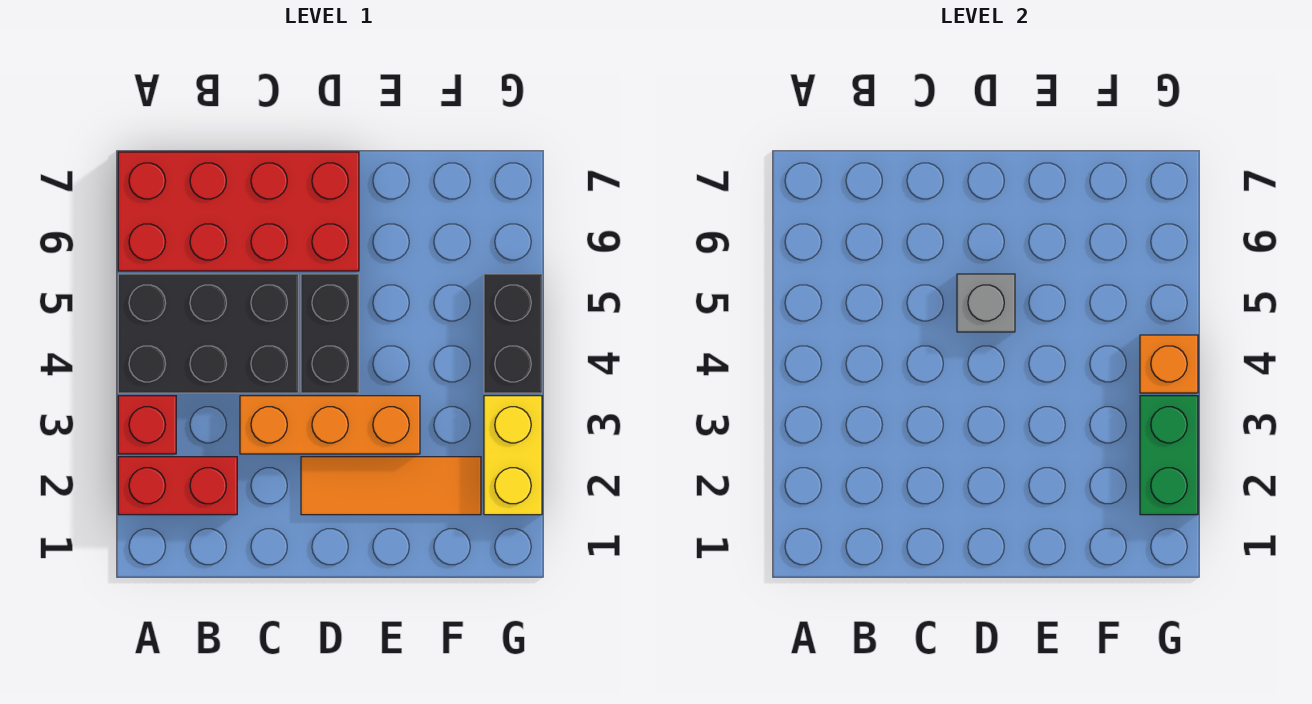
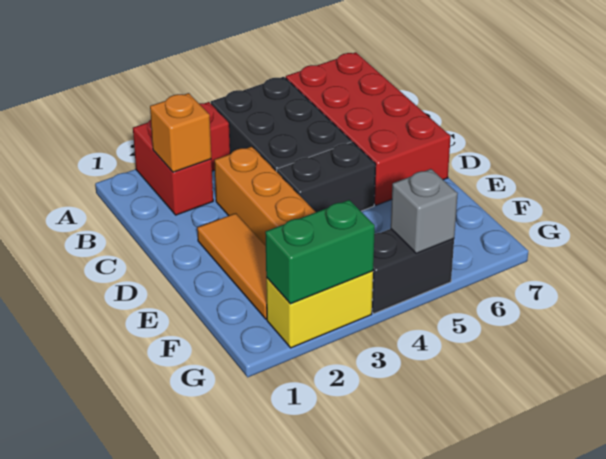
grey 1x1 brick [957,274,1015,332] -> grey 1x1 brick moved to [391,169,458,253]
orange 1x1 brick [1140,335,1198,393] -> orange 1x1 brick moved to [150,93,211,172]

